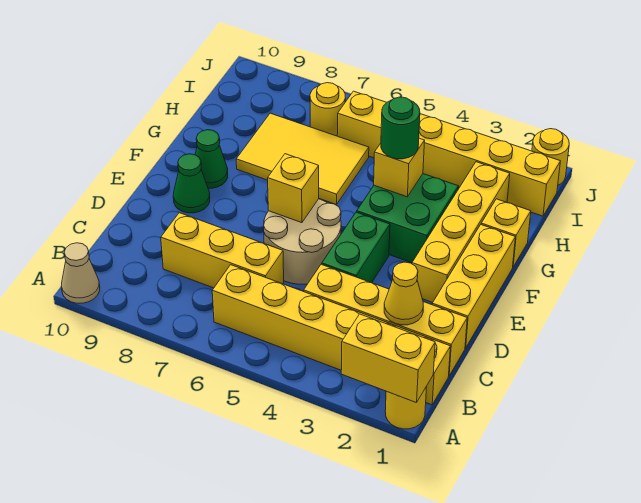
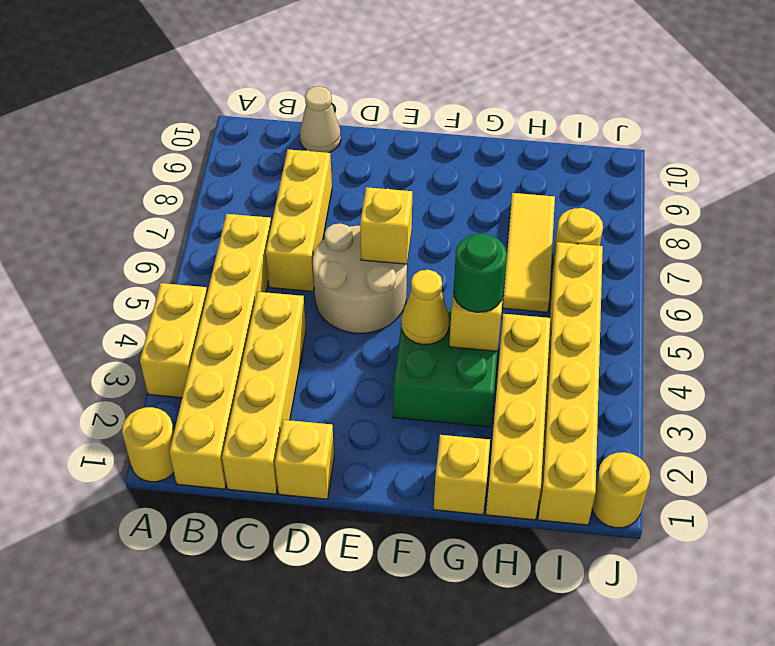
yellow 1x2 brick [341,314,435,403] -> yellow 1x2 brick moved to [140,283,207,398]
tan 1x1 cone [61,243,100,303] -> tan 1x1 cone moved to [300,86,341,153]
yellow 1x1 cone [384,262,423,325] -> yellow 1x1 cone moved to [401,270,449,345]
yellow 1x3 brick [432,225,515,348] -> yellow 1x1 brick [275,420,334,499]
green 1x2 brick [322,212,390,283] -> none
yellow 1x4 brick [412,162,510,303] -> yellow 1x4 brick turned to [486,314,550,520]
green 1x1 cone [173,154,210,213] -> none
green 1x1 cone [195,130,228,188] -> none
yellow 2x3 tile [236,113,369,205] -> yellow 1x3 tile [503,193,555,312]

